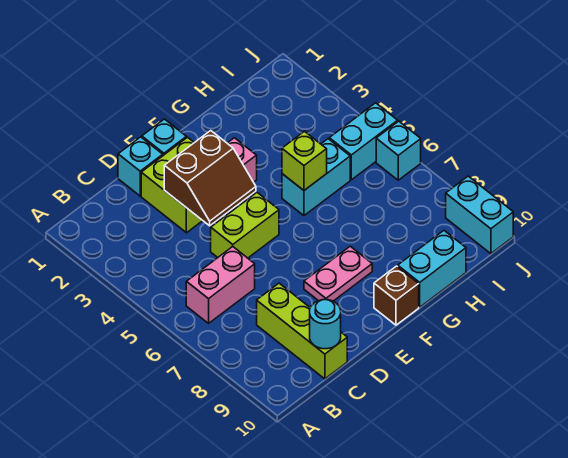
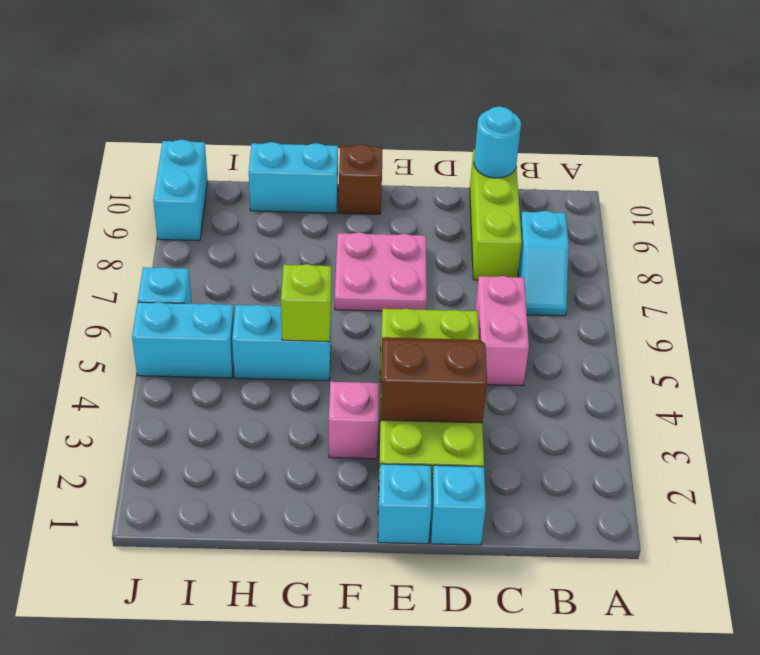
pink 1x2 brick [186,247,255,323] -> pink 1x2 brick turned to [475,276,529,386]
none -> cyan 1x2 slope [518,211,569,316]
pink 1x2 plate [304,246,372,301] -> pink 2x2 plate [335,233,427,311]

